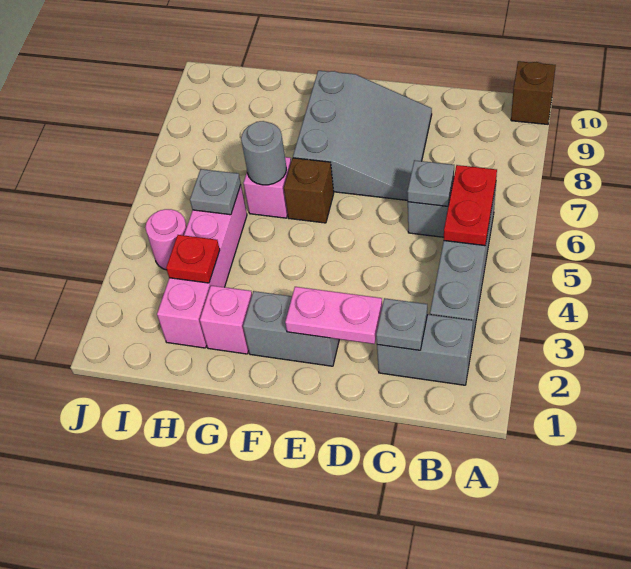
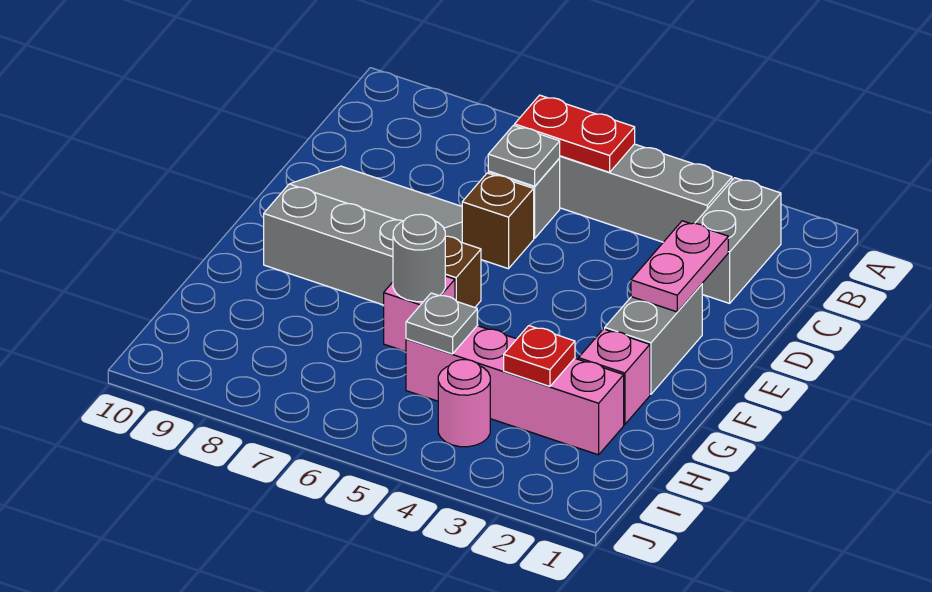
brown 1x1 brick [511,61,556,124] -> brown 1x1 brick moved to [462,173,534,269]
grey 1x1 plate [376,298,427,350] -> none

